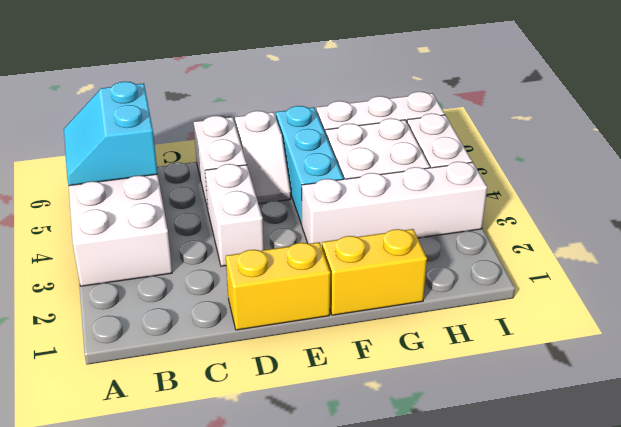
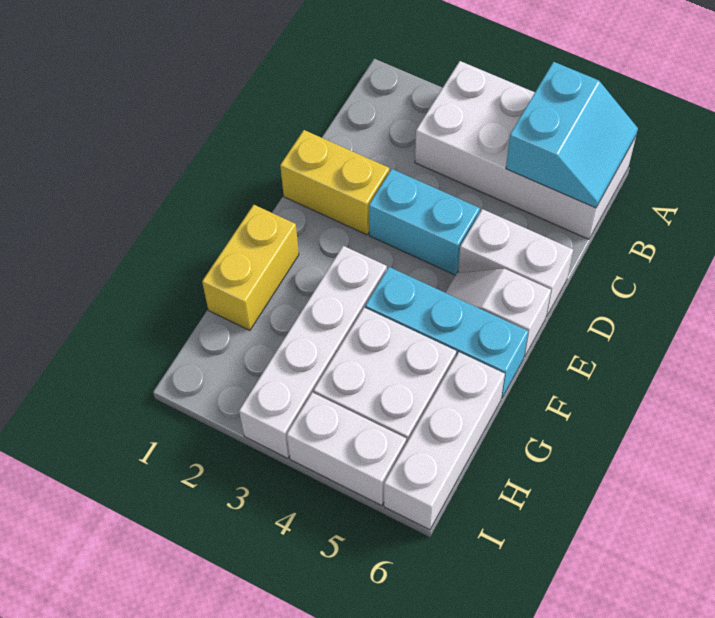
cyan 2x2 slope [64,82,158,186] -> cyan 2x2 slope turned to [506,62,638,208]
yellow 1x2 brick [226,242,330,330] -> yellow 1x2 brick turned to [280,130,389,235]
white 1x2 brick [205,164,264,266] -> cyan 1x2 brick [369,169,480,275]

